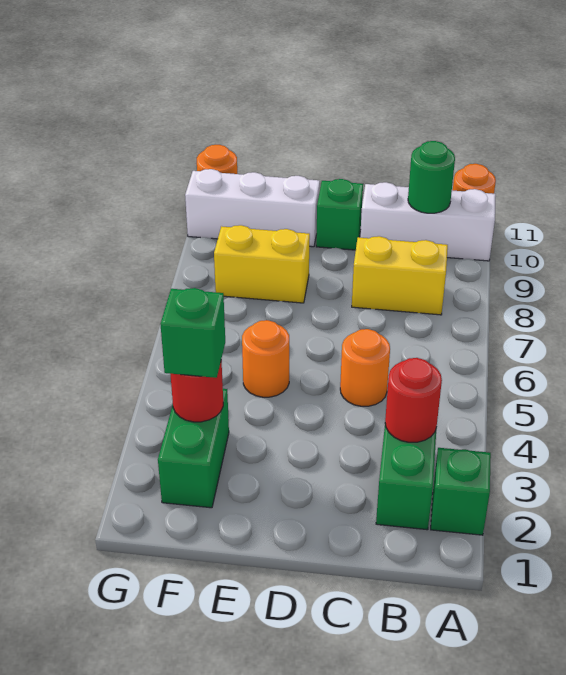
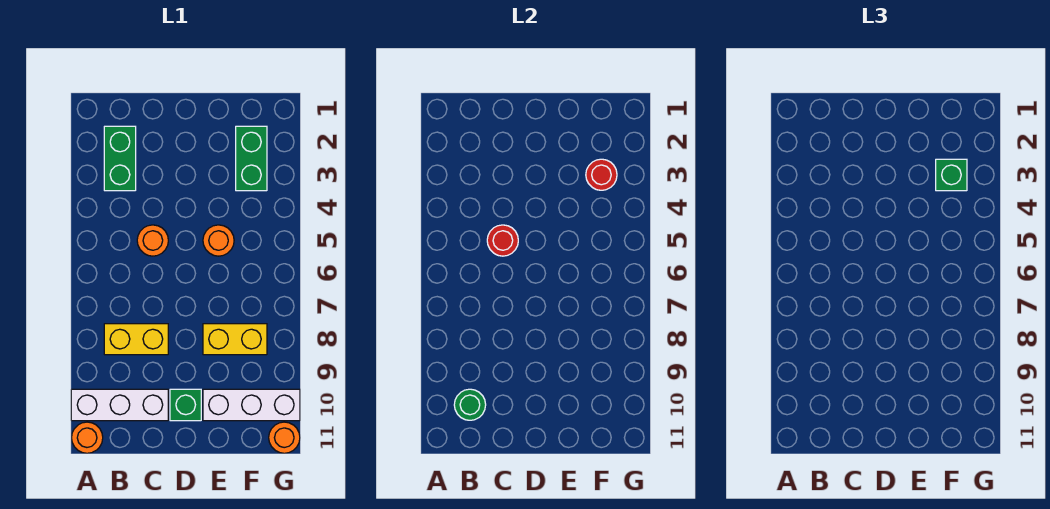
green 1x1 brick [431,448,491,535] -> none
red 1x1 round brick [385,358,442,442] -> red 1x1 round brick moved to [487,225,518,256]

